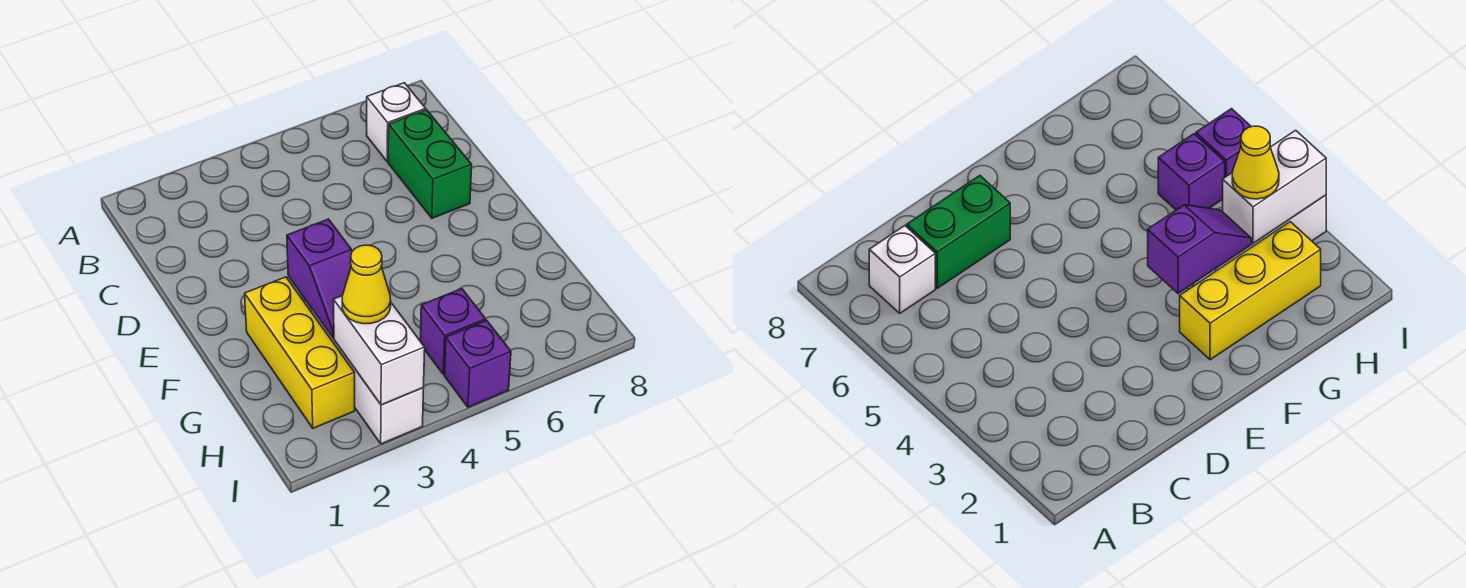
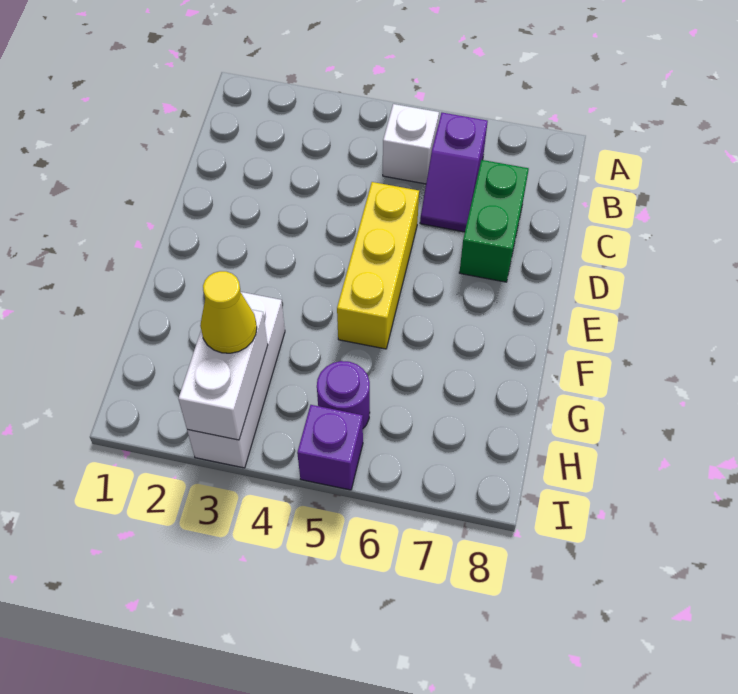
white 1x1 brick [367,83,426,162] -> white 1x1 brick moved to [383,104,439,184]
yellow 1x3 brick [245,277,355,428] -> yellow 1x3 brick moved to [337,182,419,349]
purple 1x2 slope [287,219,352,338] -> purple 1x2 slope moved to [420,113,488,232]
purple 1x1 brick [420,289,486,374] -> purple 1x1 round brick [317,361,370,428]

